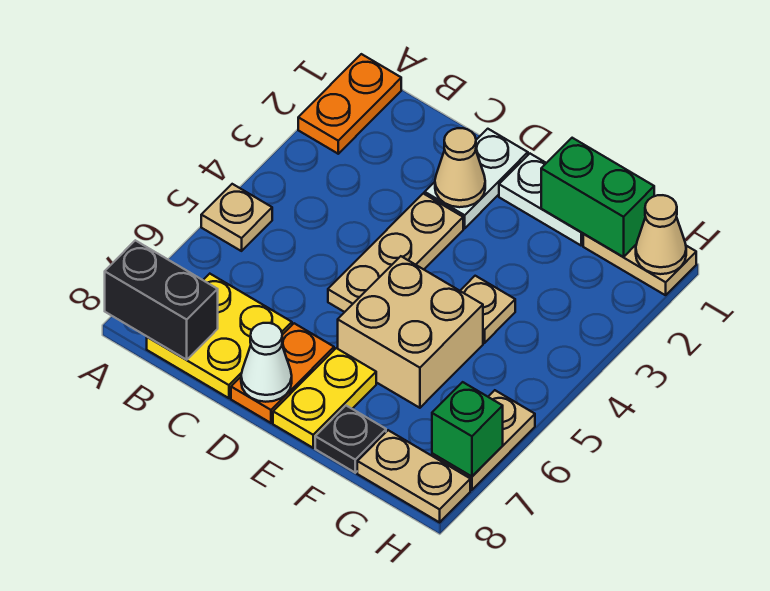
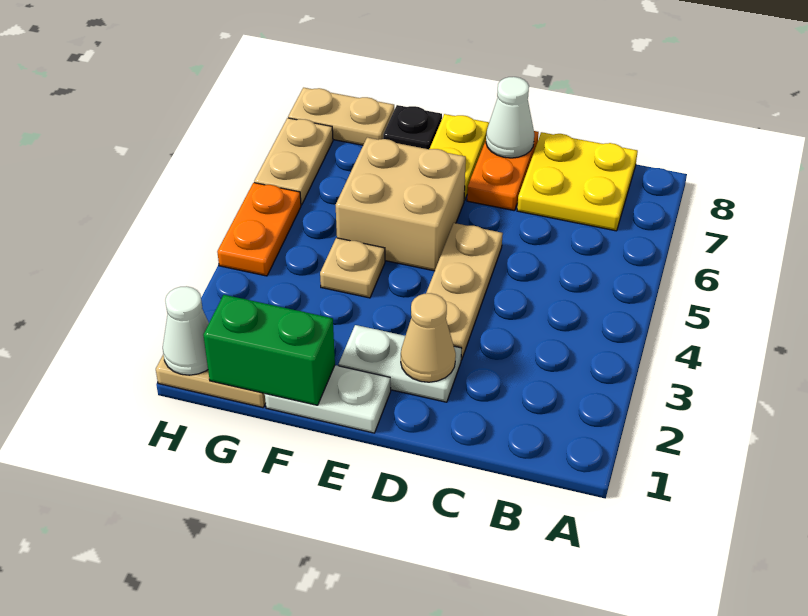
orange 1x2 plate [298,54,401,154] -> orange 1x2 plate moved to [217,183,301,276]
tan 1x1 plate [201,184,272,251] -> none
black 1x2 brick [105,240,218,360] -> none
white 1x2 plate [425,129,528,228] -> white 1x2 plate turned to [339,325,461,402]
tan 1x1 cone [636,195,686,274] -> white 1x1 cone [163,286,209,375]
green 1x1 brick [432,382,503,477] -> none

